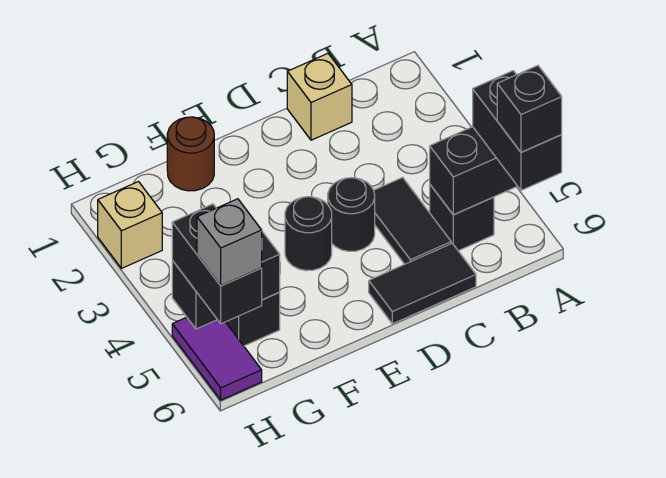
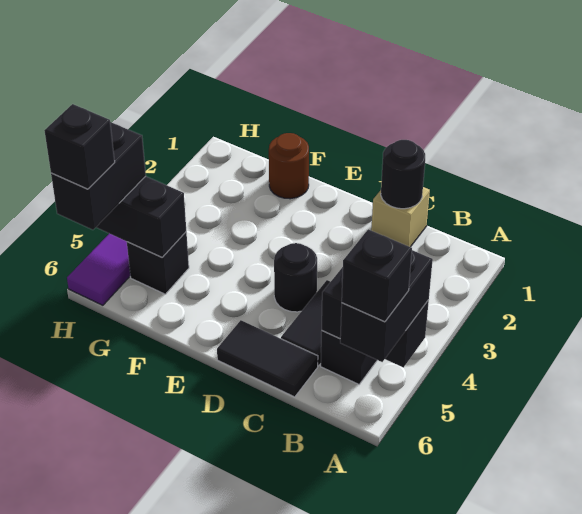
black 1x1 round brick [285,197,332,271] -> black 1x1 round brick moved to [381,140,425,209]
tan 1x1 brick [98,182,162,268] -> none
grey 1x1 brick [197,199,262,286] -> black 1x1 brick [44,104,115,189]

